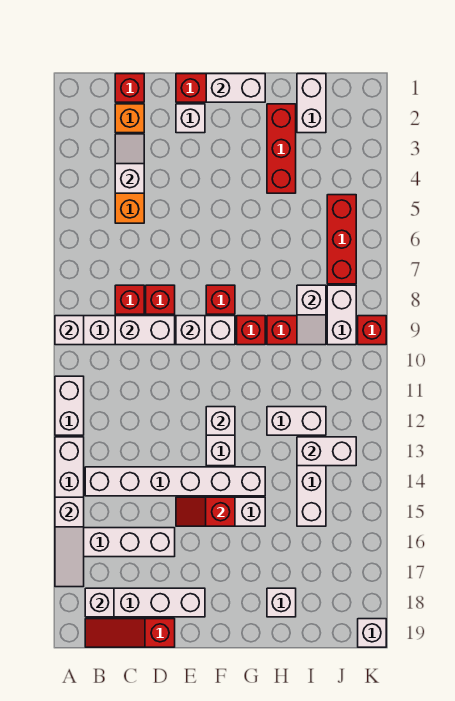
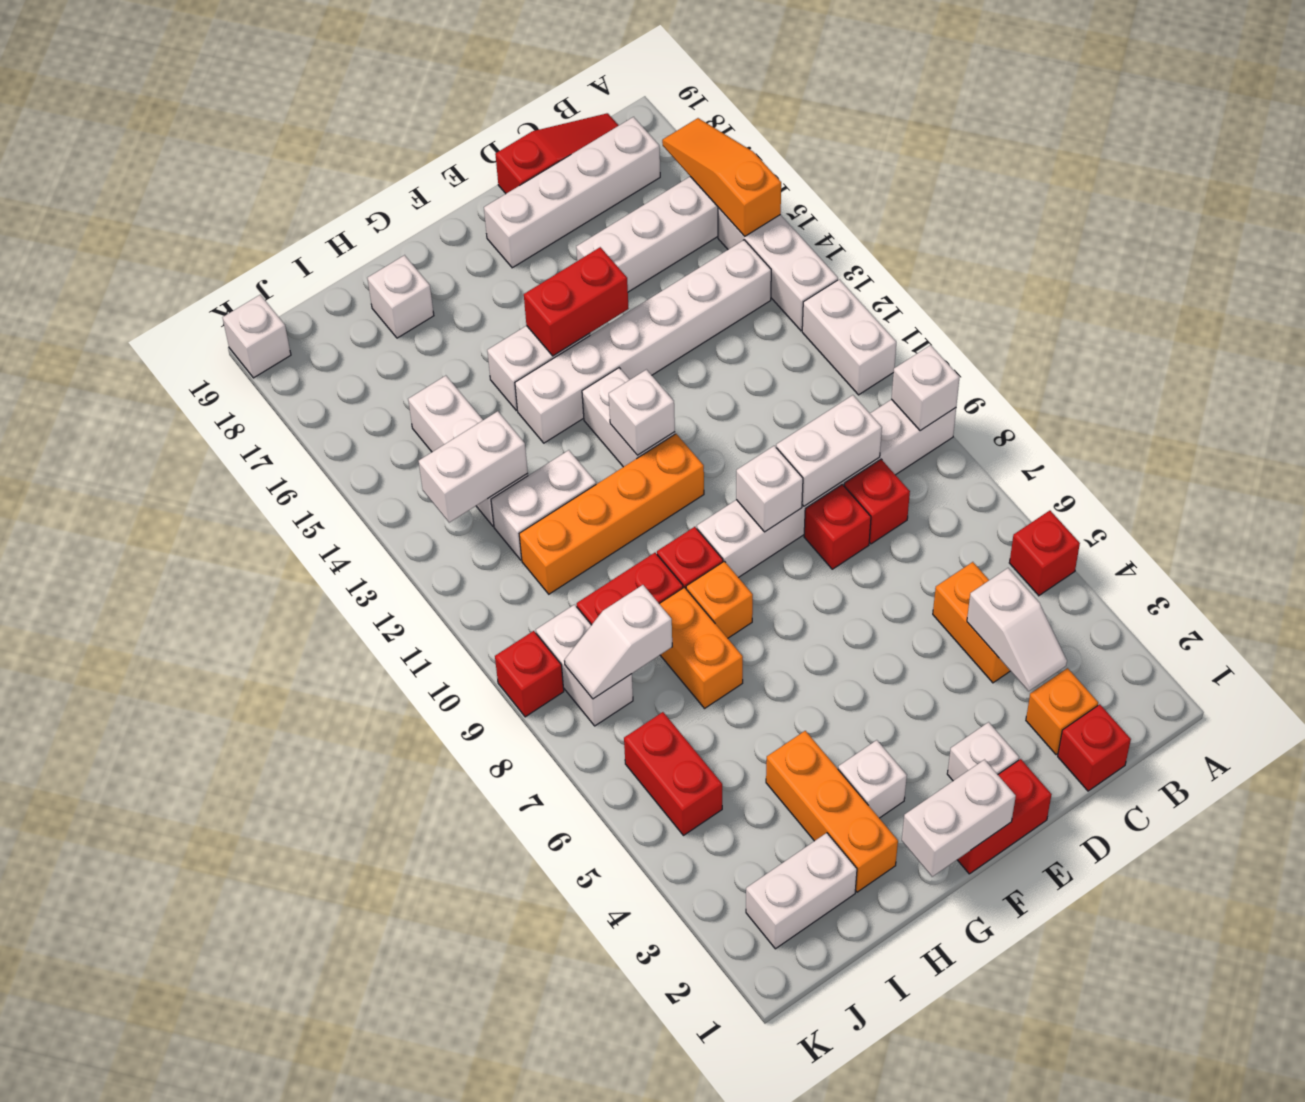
white 1x3 slope [55,497,84,587] -> orange 1x3 slope [662,118,781,236]
white 1x1 brick [85,588,114,617] -> white 1x1 brick moved to [838,740,907,818]
red 1x2 slope [176,497,235,526] -> red 1x2 brick [524,247,629,356]
red 1x1 brick [206,285,235,314] -> red 1x1 brick moved to [1009,511,1080,596]
none -> orange 1x4 brick [519,434,704,594]
none -> orange 1x1 brick [686,561,753,638]
red 1x3 brick [267,104,296,193] -> orange 1x3 brick [766,731,898,892]
none -> orange 1x2 brick [659,587,743,708]
white 1x2 brick [297,74,326,133] -> white 1x2 brick turned to [746,833,857,949]
white 1x2 slope [297,285,326,345] -> white 1x2 slope turned to [564,585,672,699]
red 1x3 brick [327,195,356,284] -> red 1x2 brick [624,712,722,835]

